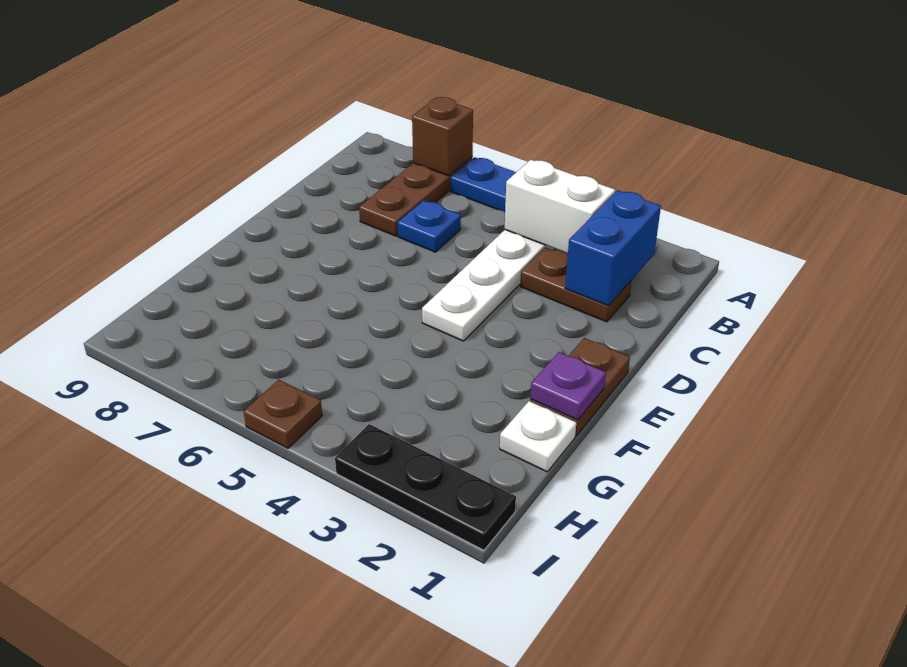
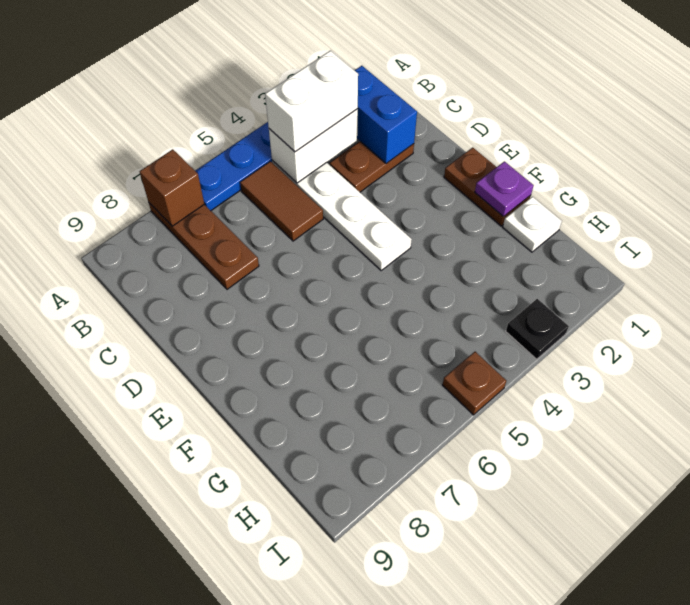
none -> white 1x2 brick [265,51,358,152]
none -> brown 1x2 tile [240,161,323,241]
blue 1x1 plate [398,200,461,252] -> none
black 1x3 plate [335,424,516,550] -> black 1x1 plate [506,299,569,359]

